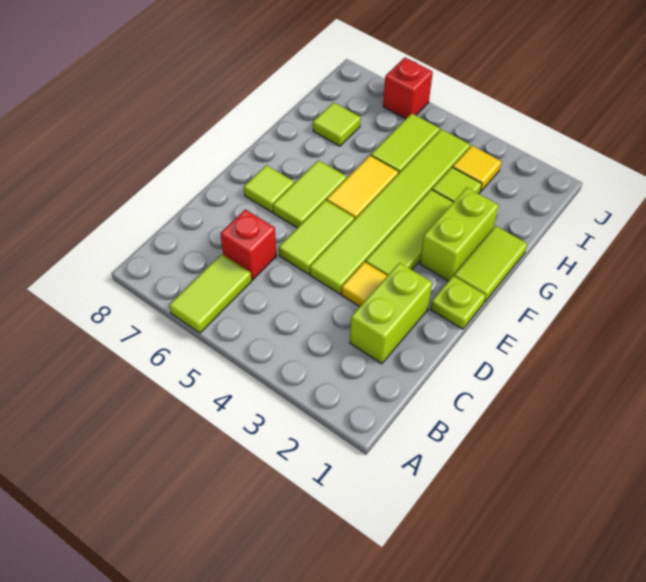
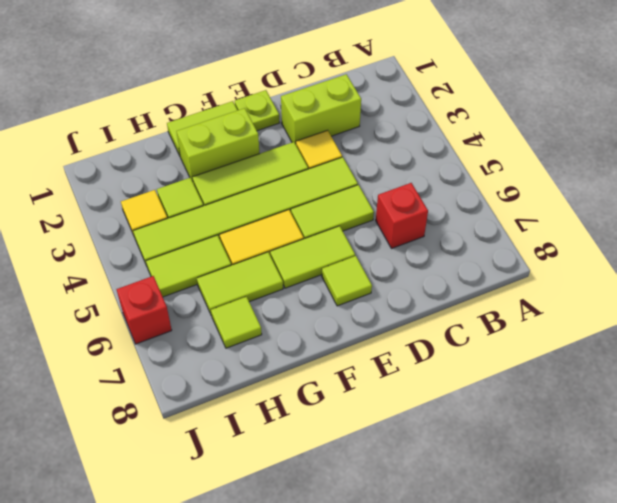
lime 1x2 tile [169,254,252,333] -> lime 1x2 tile moved to [197,252,283,316]

